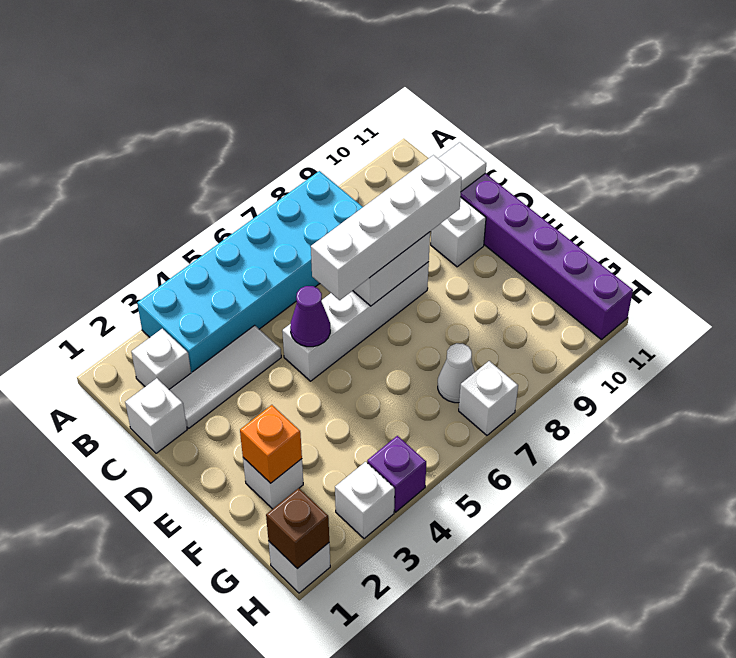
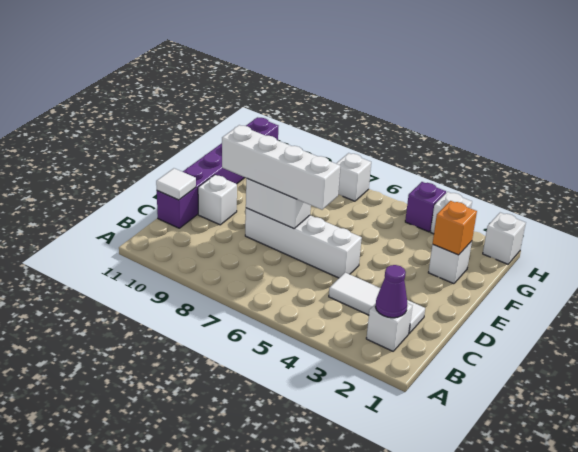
cyan 2x6 brick [137,171,363,373] -> none
white 1x1 brick [125,378,187,453] -> none
purple 1x1 cone [290,286,330,347] -> purple 1x1 cone moved to [375,265,407,318]
white 1x1 cone [438,343,475,403] -> none
brown 1x1 brick [266,488,329,569] -> none

